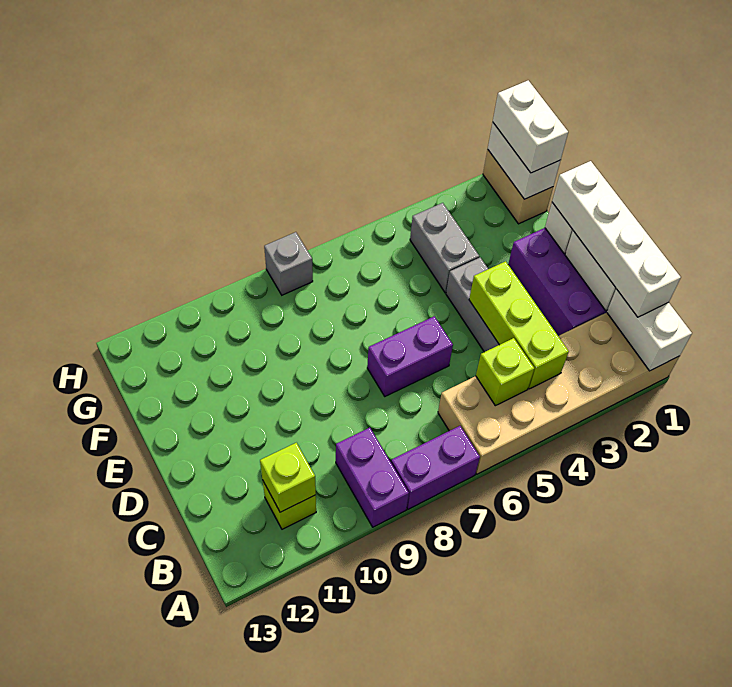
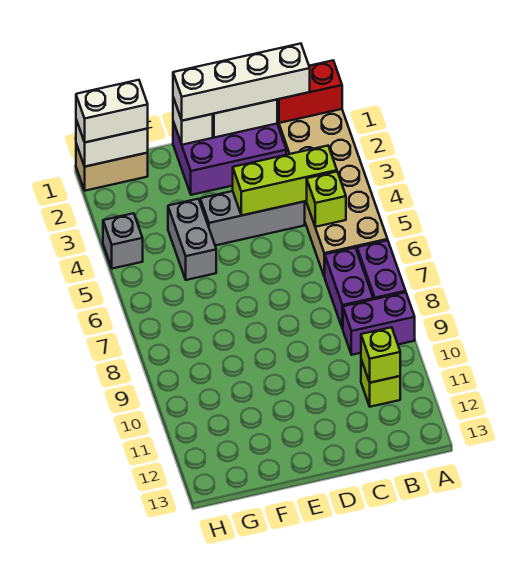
white 1x2 brick [607,289,692,371] -> red 1x2 brick [277,61,342,123]
purple 1x2 brick [367,316,453,396] -> purple 1x2 brick moved to [325,248,373,329]
grey 1x2 brick [410,203,479,293] -> grey 1x2 brick turned to [168,199,216,280]
grey 1x1 brick [264,232,313,295] -> grey 1x1 brick moved to [103,213,143,269]

